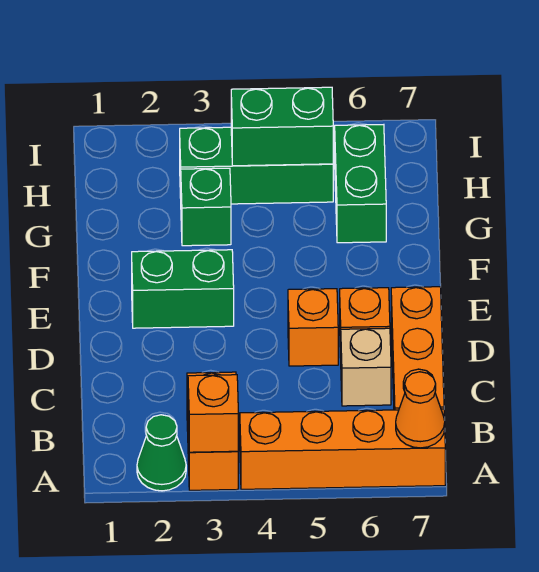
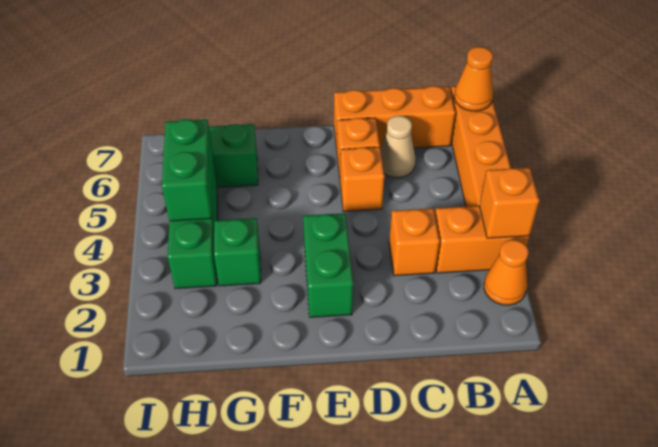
green 1x1 cone [137,415,186,491] -> orange 1x1 cone [484,240,529,305]
none -> orange 1x1 brick [389,208,440,276]
tan 1x1 brick [341,328,391,406] -> tan 1x1 cone [380,116,415,178]

